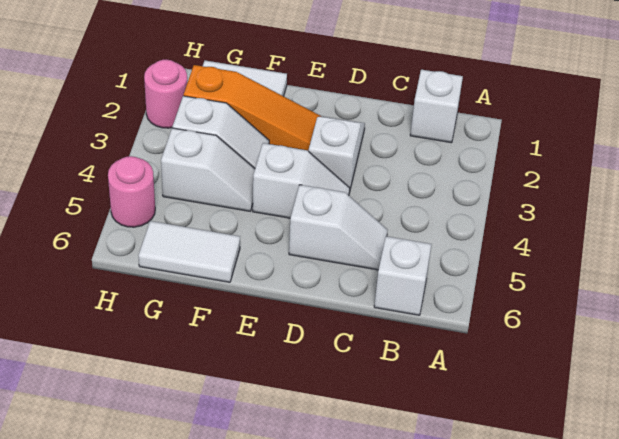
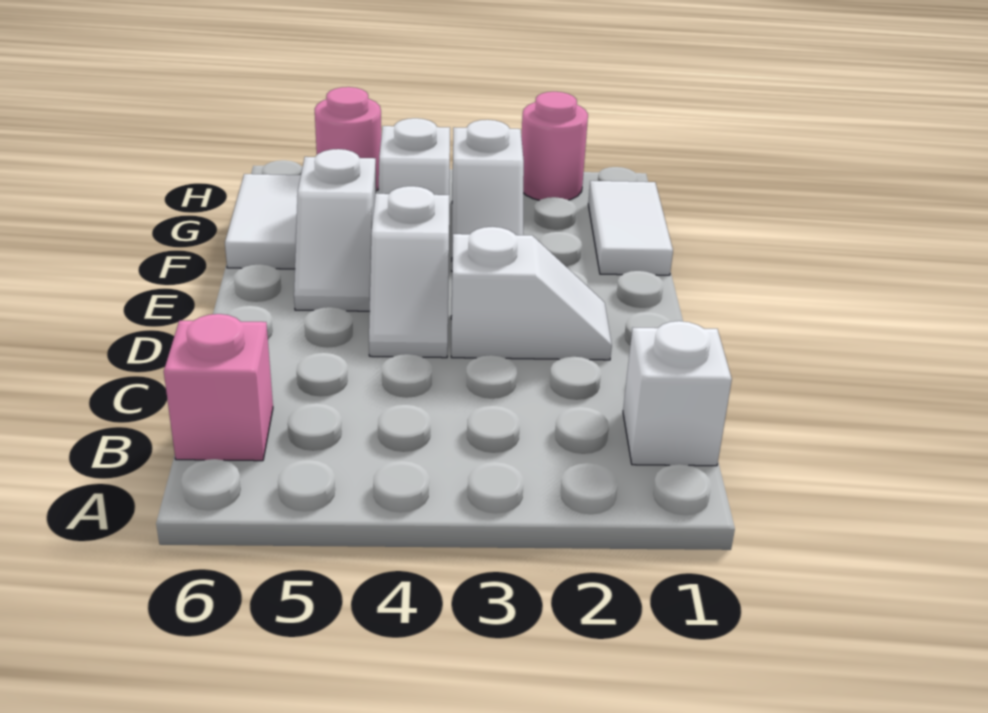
white 1x1 brick [374,236,432,315] -> pink 1x1 brick [164,314,273,461]
white 1x2 slope [289,185,388,270] -> white 1x2 slope moved to [294,149,376,311]
orange 1x3 slope [184,65,321,151] -> none

